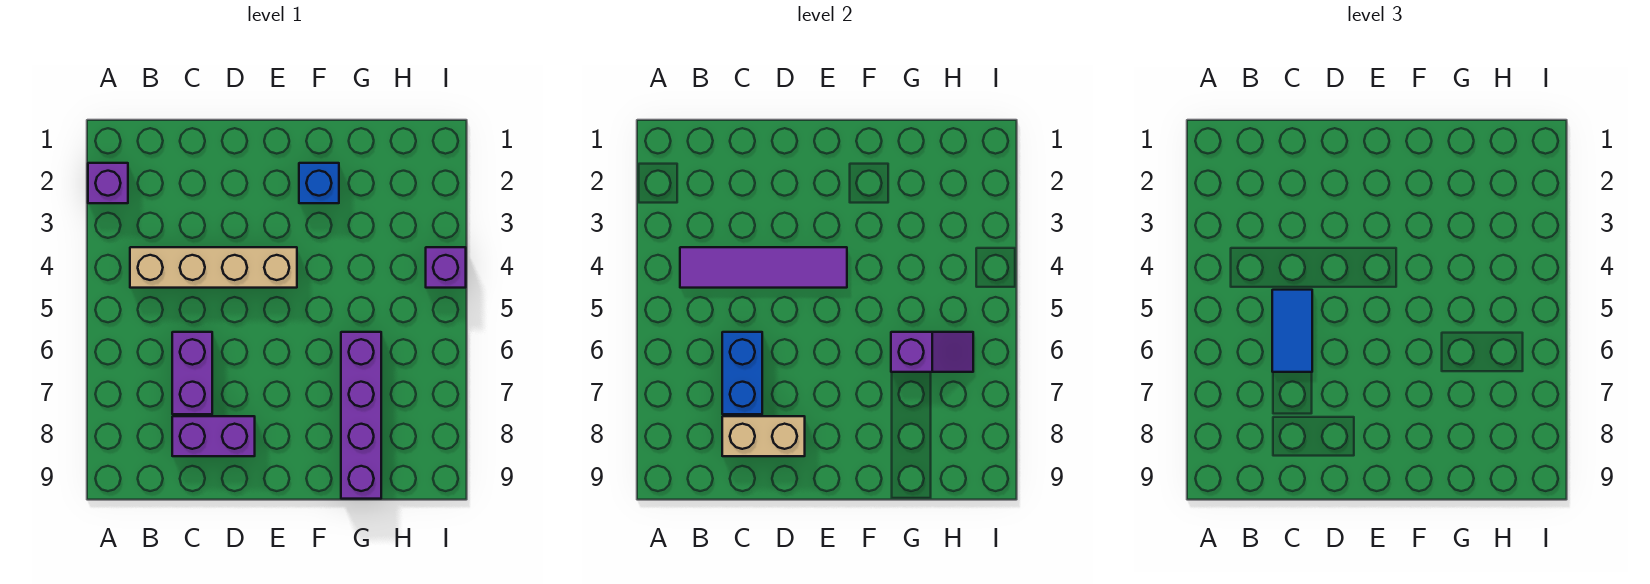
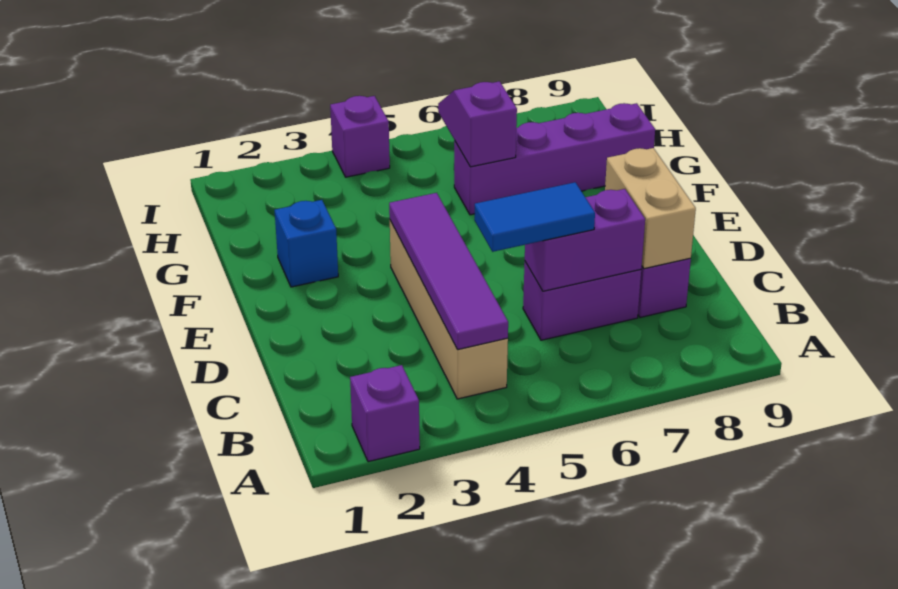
blue 1x2 brick [722,332,762,414] -> purple 1x2 brick [525,189,645,291]

